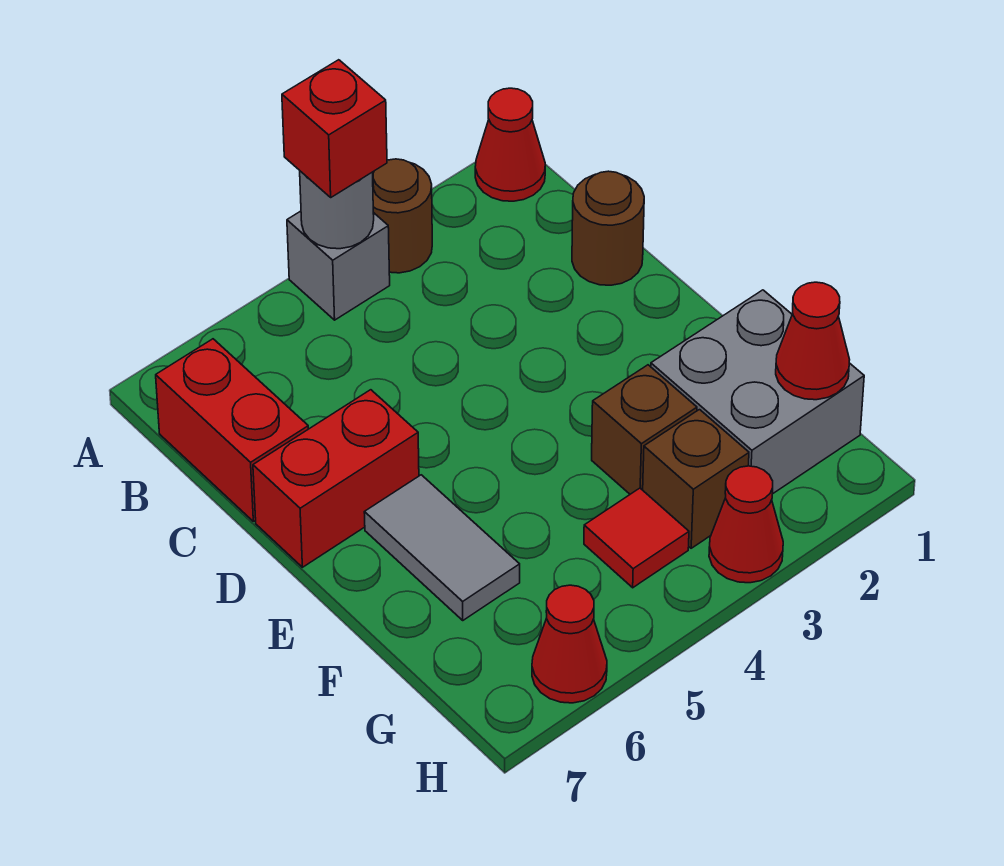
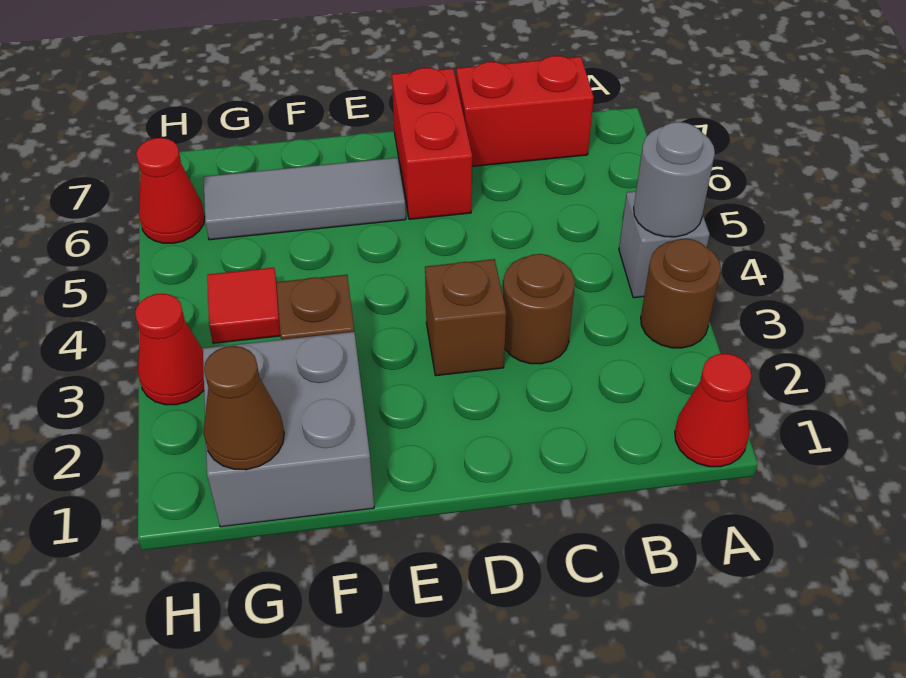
red 1x1 brick [282,60,387,197] -> none
brown 1x1 round brick [572,171,644,285] -> brown 1x1 round brick moved to [503,254,575,364]
grey 1x2 tile [364,475,520,620] -> grey 1x3 tile [204,158,406,240]
red 1x1 cone [776,282,850,400] -> brown 1x1 cone [203,346,284,470]
brown 1x1 brick [643,410,749,548] -> brown 1x1 brick moved to [425,259,506,376]

